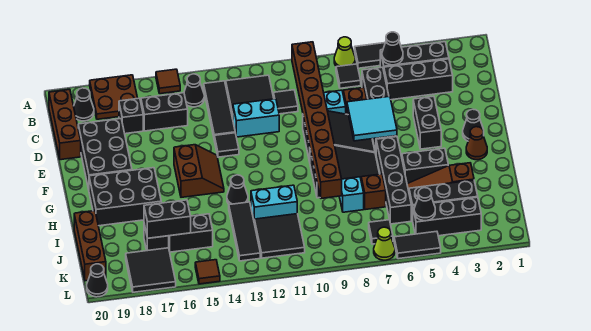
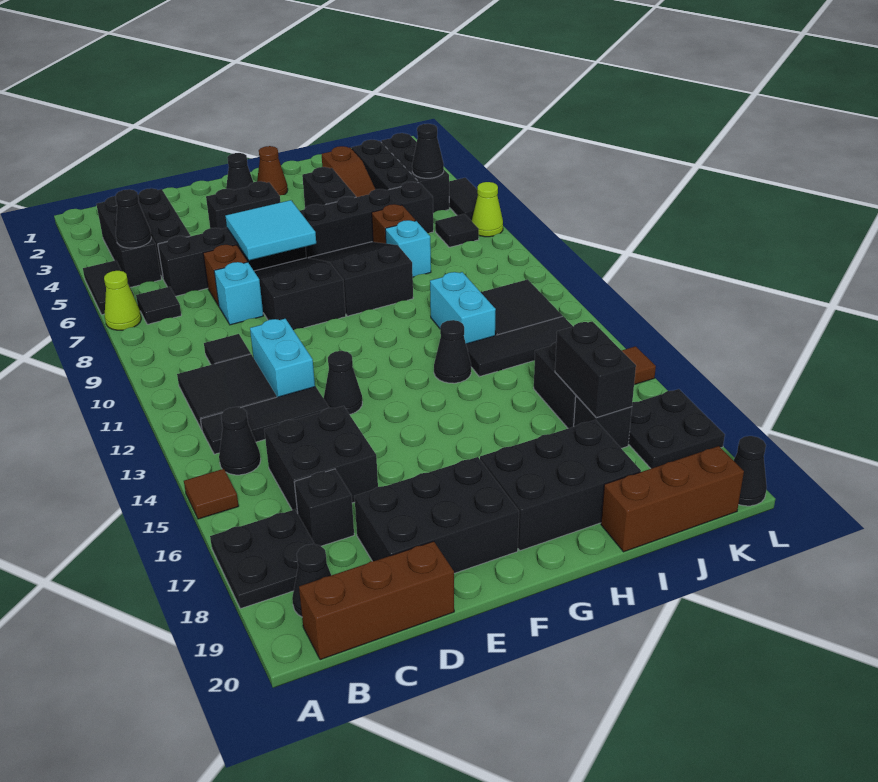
brown 2x2 plate [90,75,138,119] -> black 2x2 plate [210,509,314,609]
brown 1x8 brick [292,42,342,198] -> none
black 1x2 brick [141,93,188,131] -> black 2x2 brick [264,406,378,513]
black 1x1 tile [214,133,239,157] -> black 1x1 cone [324,351,362,415]
brown 2x2 slope [174,145,224,197] -> none
black 2x3 brick [89,168,161,226] -> black 2x3 brick turned to [480,420,641,551]
black 2x2 tile [126,248,176,292] -> black 2x2 plate [628,389,725,469]

